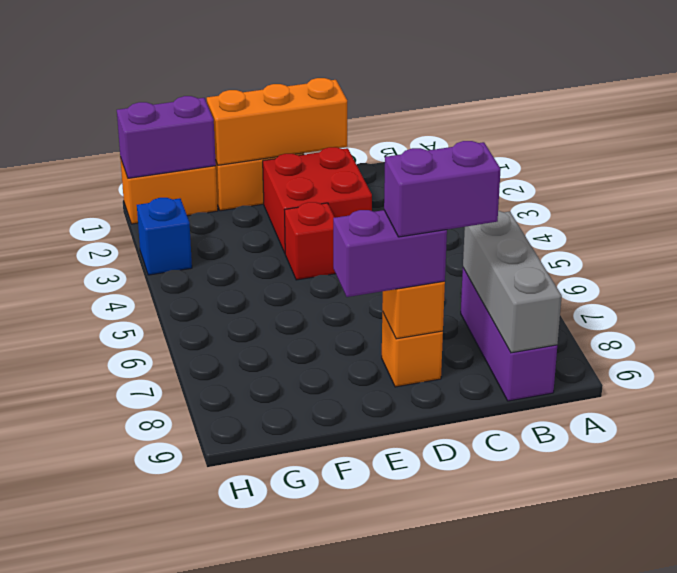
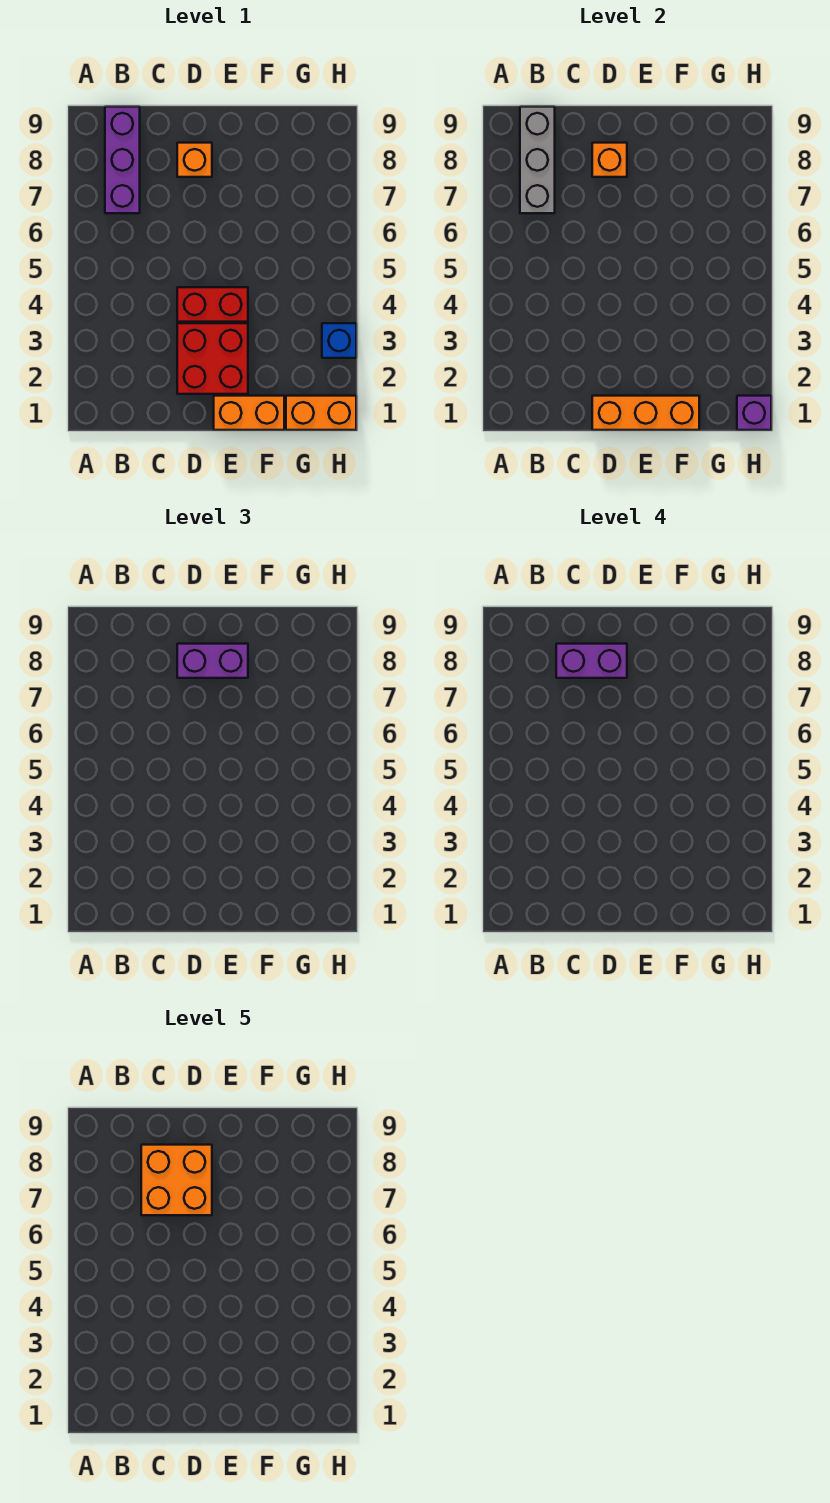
none -> orange 2x2 brick [141,1145,212,1215]
red 1x1 brick [285,202,335,280] -> red 1x2 brick [177,287,248,322]
purple 1x2 brick [117,96,216,178] -> purple 1x1 brick [737,396,771,430]

